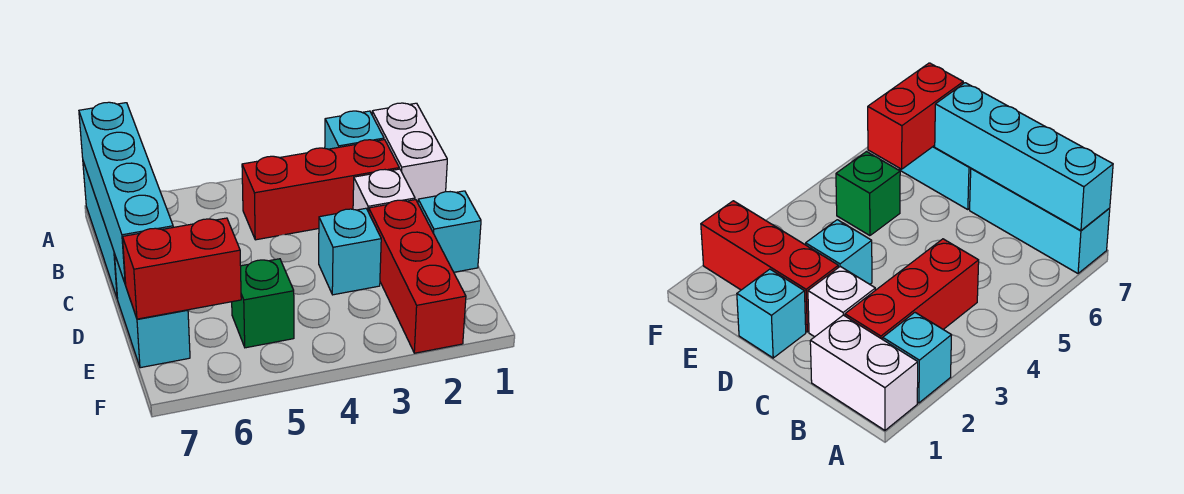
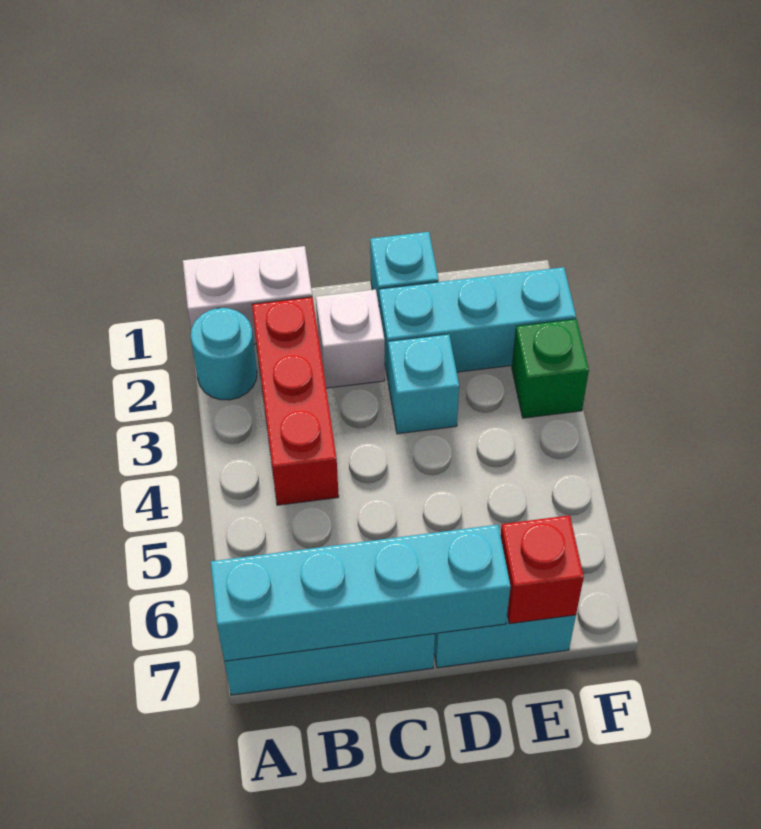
cyan 1x1 brick [325,111,384,149] -> cyan 1x1 round brick [191,308,257,400]
red 1x3 brick [369,200,466,353] -> cyan 1x3 brick [379,267,576,379]
green 1x1 brick [232,259,294,348] -> green 1x1 brick moved to [512,319,589,418]
red 1x2 brick [123,218,241,319] -> red 1x1 brick [500,515,584,624]

